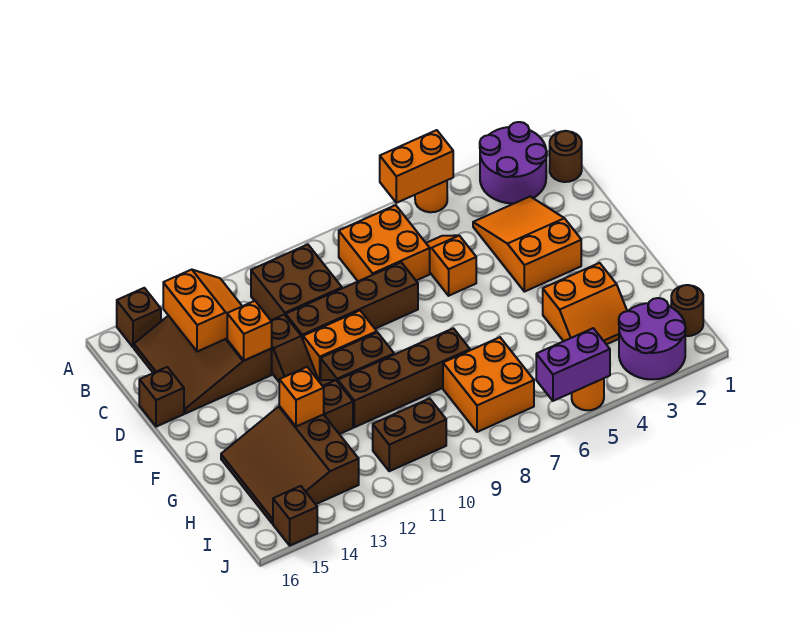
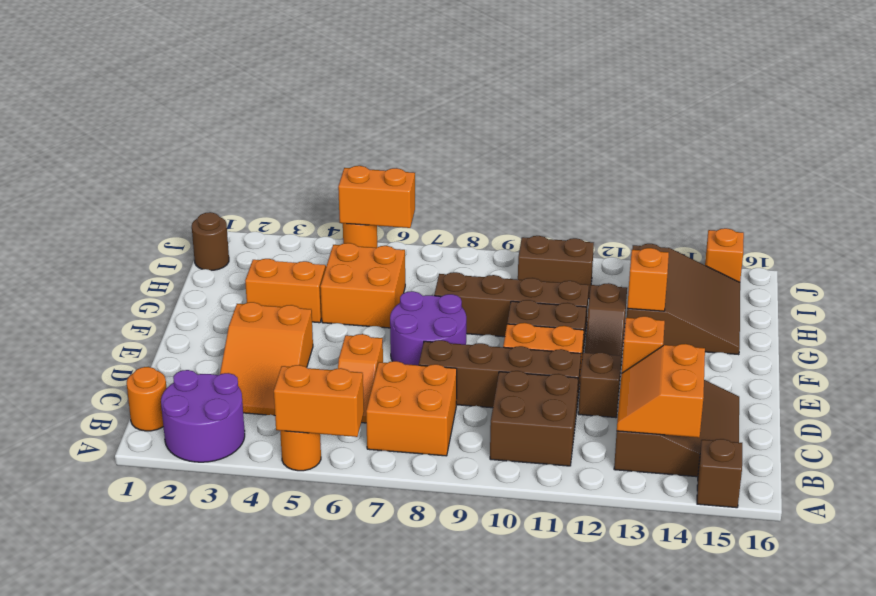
brown 1x1 round brick [550,131,582,182] -> orange 1x1 round brick [127,367,167,431]
brown 1x1 brick [139,367,184,427] -> none
orange 2x2 brick [443,337,534,432] -> orange 2x2 brick moved to [320,243,405,328]
purple 2x2 round brick [619,298,686,379] -> purple 2x2 round brick moved to [390,291,466,365]
purple 1x2 brick [536,328,610,401] -> orange 1x2 brick [338,166,415,228]
brown 1x1 brick [273,486,317,545] -> orange 1x1 brick [705,228,744,282]

